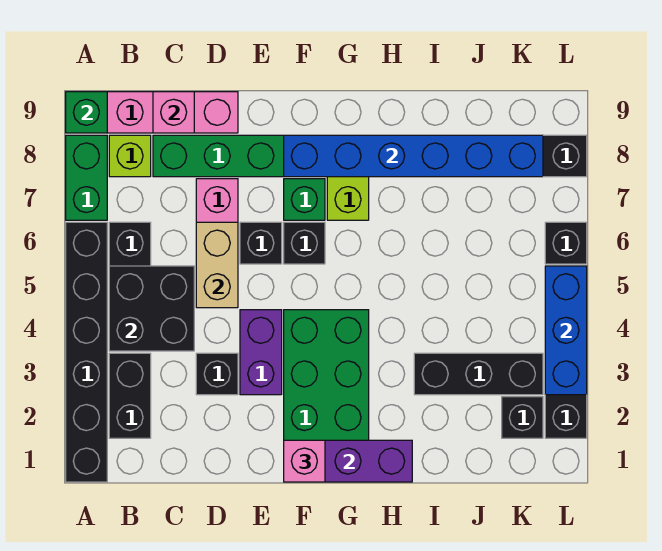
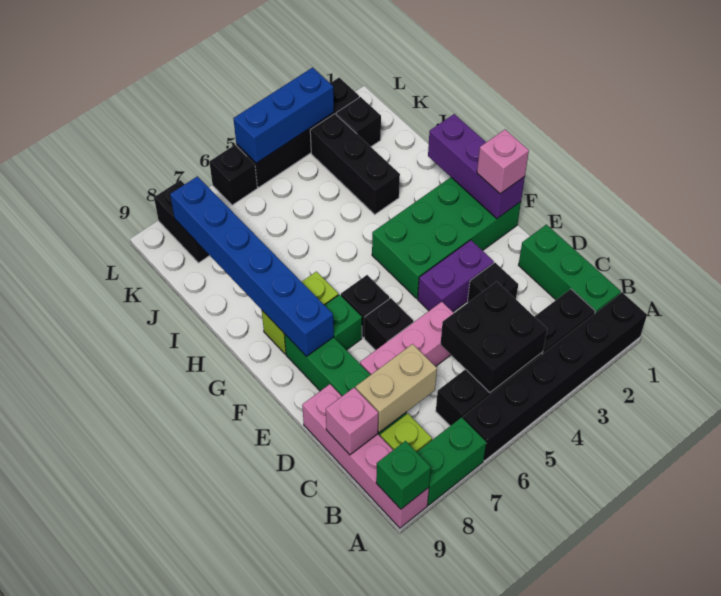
none -> green 1x3 brick [518,225,621,313]
tan 1x2 brick [196,222,238,308] -> tan 1x2 brick moved to [356,344,437,433]

